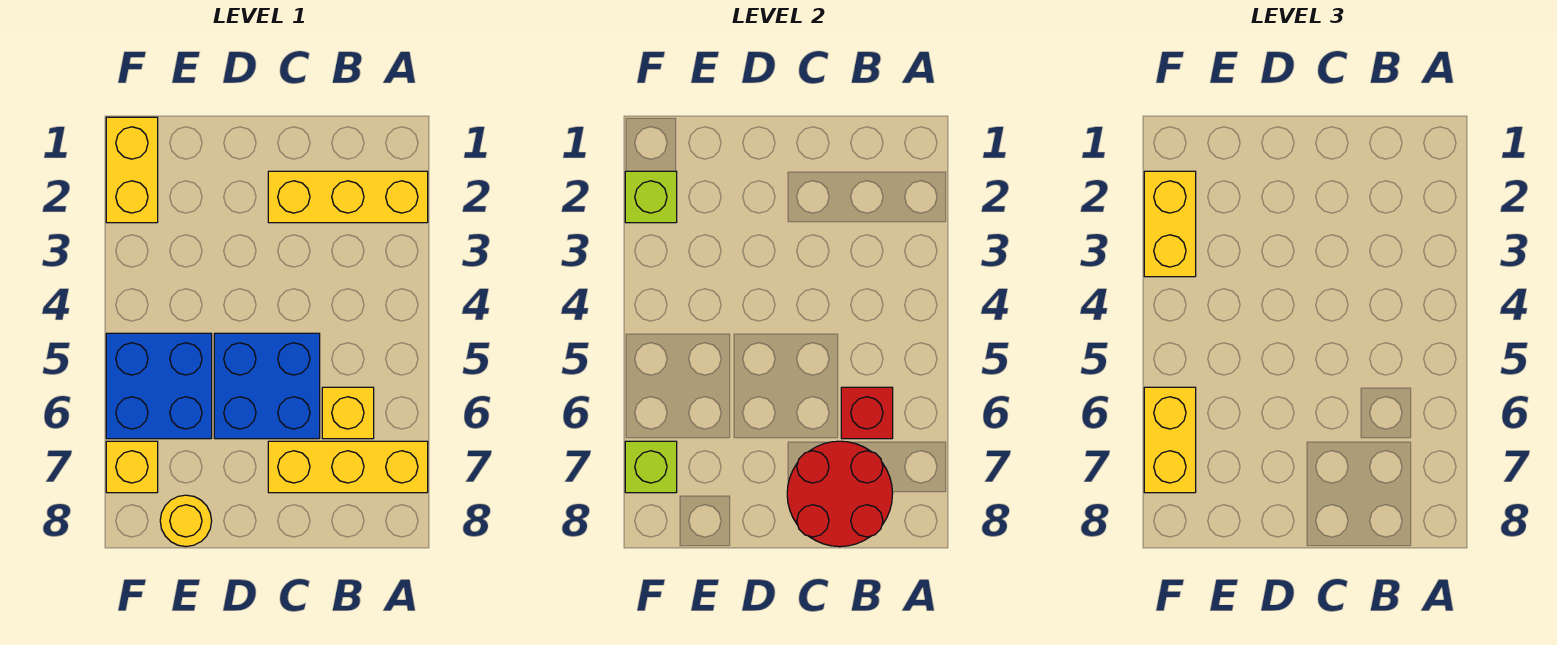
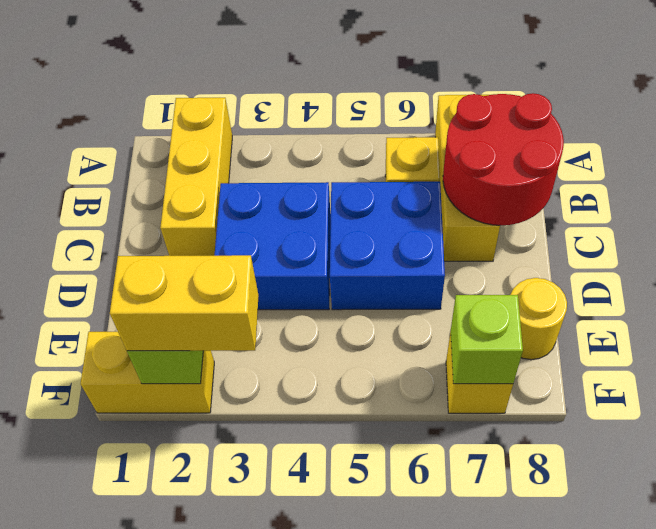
red 1x1 brick [841,387,893,439] -> none
blue 2x2 brick [106,333,212,439] -> blue 2x2 brick moved to [214,182,331,310]
yellow 1x2 brick [1144,387,1196,493] -> none

